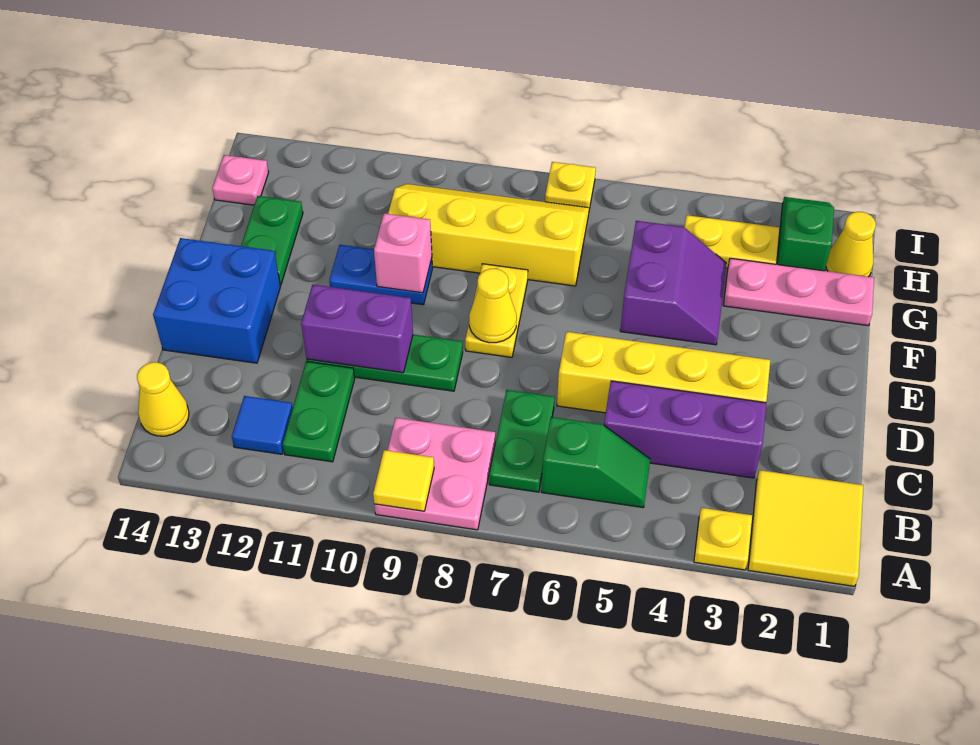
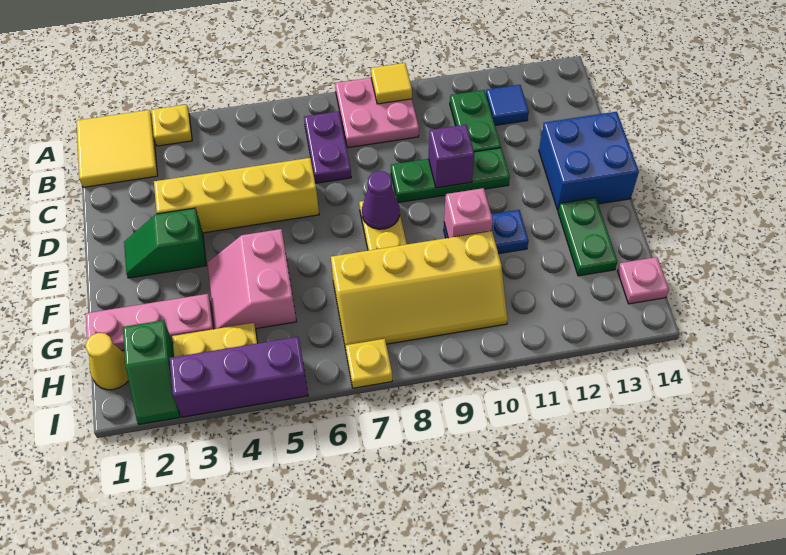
green 1x2 slope [541,417,650,508] -> green 1x2 slope moved to [124,208,206,278]
green 1x2 plate [489,390,555,492] -> purple 1x2 plate [304,111,351,183]
yellow 1x1 cone [137,362,189,436] -> none
purple 1x3 brick [604,381,766,478] -> purple 1x3 brick moved to [170,337,308,417]
purple 1x2 brick [301,285,413,373] -> purple 1x1 brick [429,125,475,188]
yellow 1x1 cone [469,269,517,343] -> purple 1x1 cone [362,171,400,229]
purple 2x2 slope [620,221,726,345] -> pink 2x2 slope [207,229,297,329]

